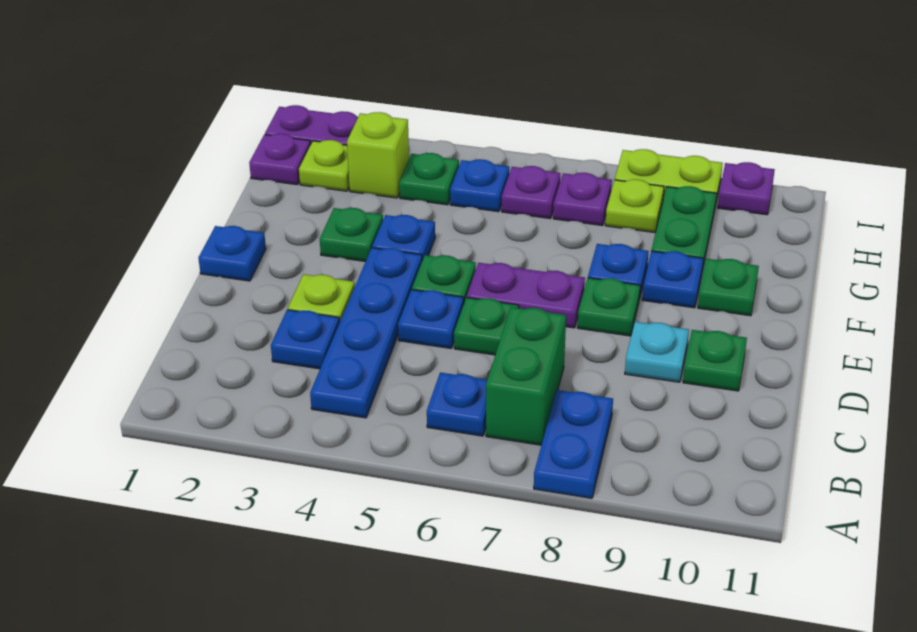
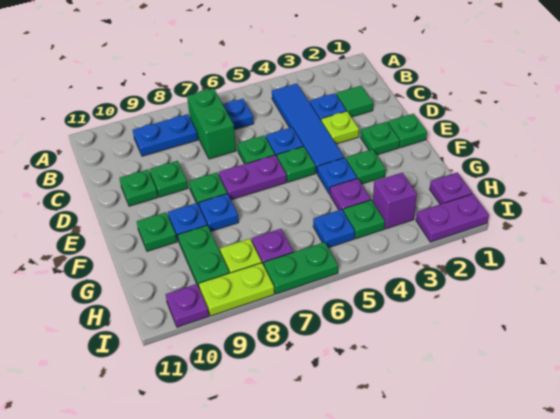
blue 1x2 plate [534,390,613,498] -> blue 1x2 plate turned to [133,114,198,156]
blue 1x4 plate [310,248,422,418] -> blue 1x4 tile [272,83,344,173]
none -> green 1x1 tile [336,86,373,117]
cyan 1x1 plate [625,322,689,382] -> green 1x1 plate [150,161,188,197]
blue 1x1 plate [199,226,266,281] -> green 1x1 plate [388,114,427,148]
none -> green 1x1 plate [361,122,400,155]
lime 1x1 plate [299,140,349,191] -> none
lime 1x1 brick [347,112,409,198] -> purple 1x1 brick [373,173,417,229]
purple 1x1 plate [502,166,560,219] -> purple 1x1 plate moved to [330,178,371,210]
none -> green 1x2 plate [264,242,338,294]

